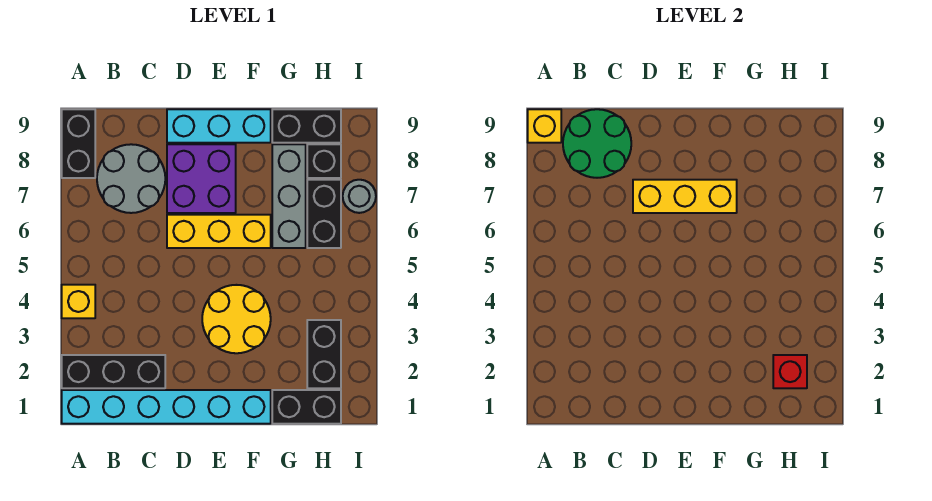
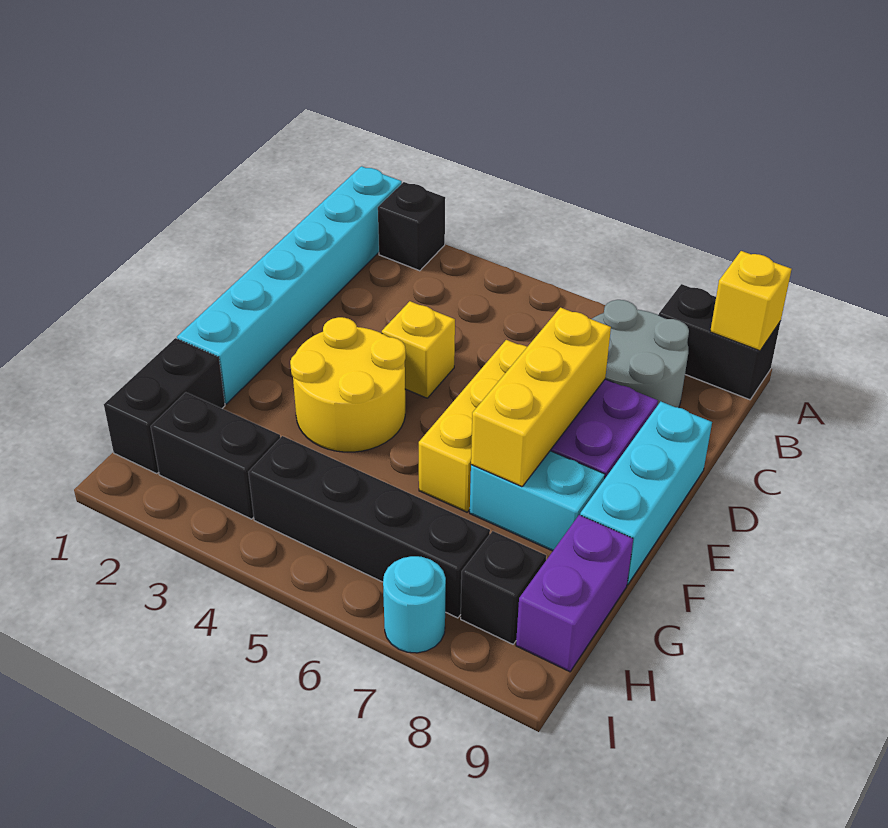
black 1x3 brick [62,355,165,388] -> black 1x1 brick [378,182,445,271]
yellow 1x1 brick [62,285,95,318] -> yellow 1x1 brick moved to [382,301,455,398]
green 2x2 round brick [563,109,631,178] -> none
none -> cyan 1x2 brick [470,451,605,551]
grey 1x3 brick [272,144,306,248] -> none
black 1x2 brick [272,109,341,143] -> purple 1x2 brick [516,515,633,672]
red 1x1 brick [773,355,807,388] -> none
black 1x2 brick [307,180,341,248] -> black 1x4 brick [248,436,490,618]
grey 1x1 round brick [343,180,376,213] -> cyan 1x1 round brick [383,556,446,653]

